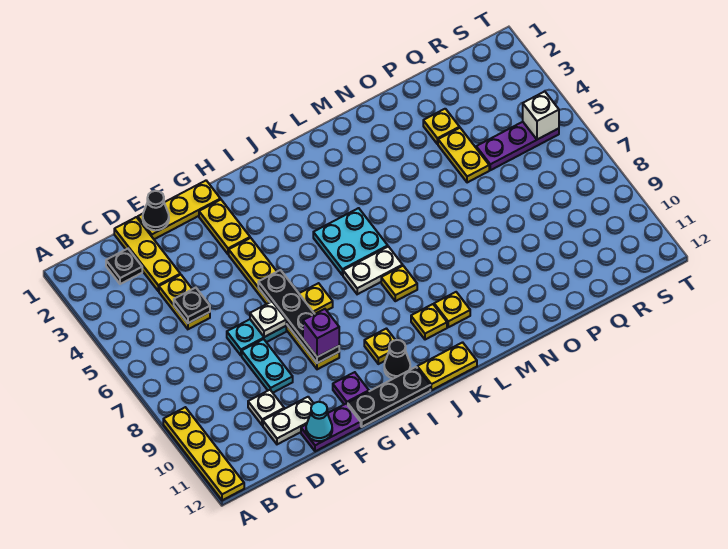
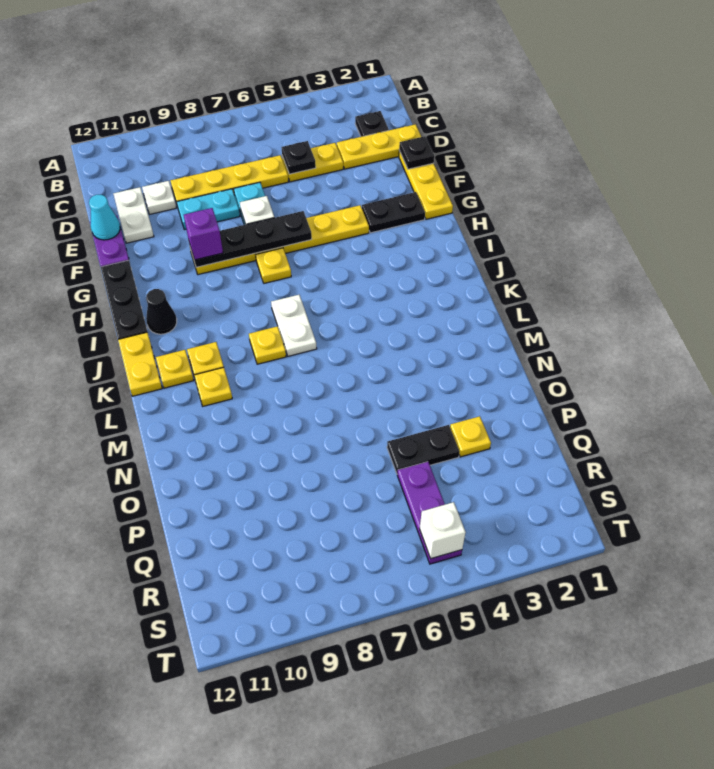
yellow 1x4 plate [163,407,244,500] -> yellow 1x4 plate moved to [171,155,288,203]
black 1x1 cone [143,191,169,230] -> black 1x1 plate [399,136,434,169]
yellow 1x2 plate [199,200,250,254] -> black 1x2 plate [362,192,425,233]
purple 1x1 plate [333,372,369,405] -> none
yellow 1x1 plate [364,329,395,364] -> yellow 1x1 plate moved to [156,350,194,388]
cyan 2x2 plate [313,208,388,275] -> none
yellow 1x2 plate [438,128,489,183] -> black 1x2 plate [387,425,460,474]

